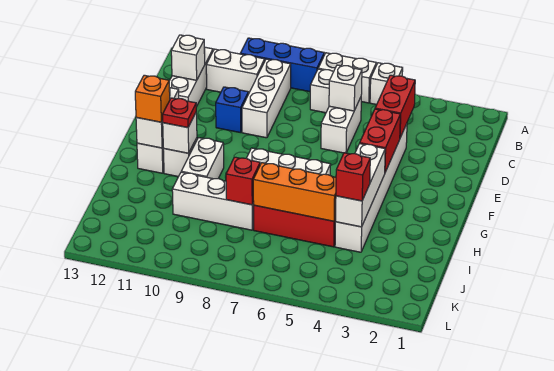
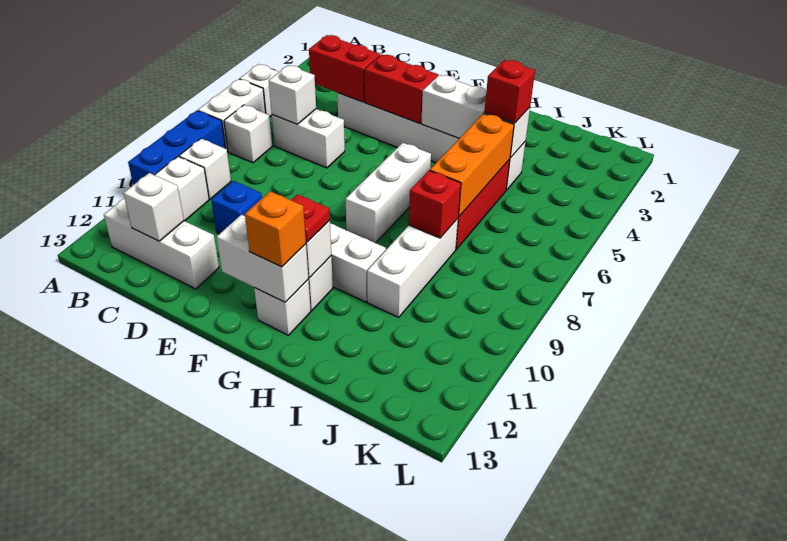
white 1x3 brick [242,59,291,138] -> white 1x1 brick [179,139,231,199]

